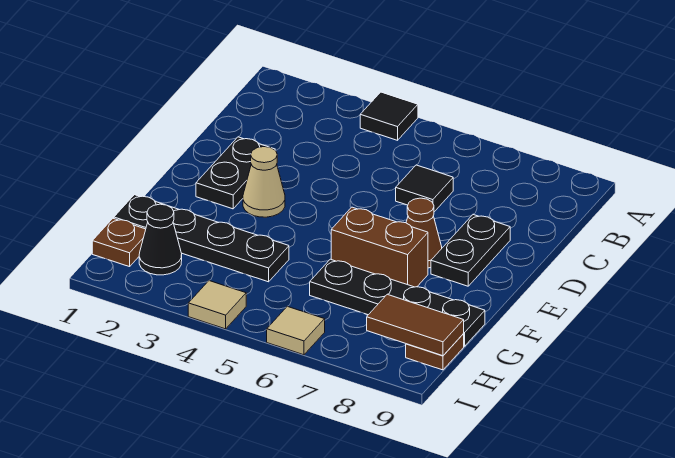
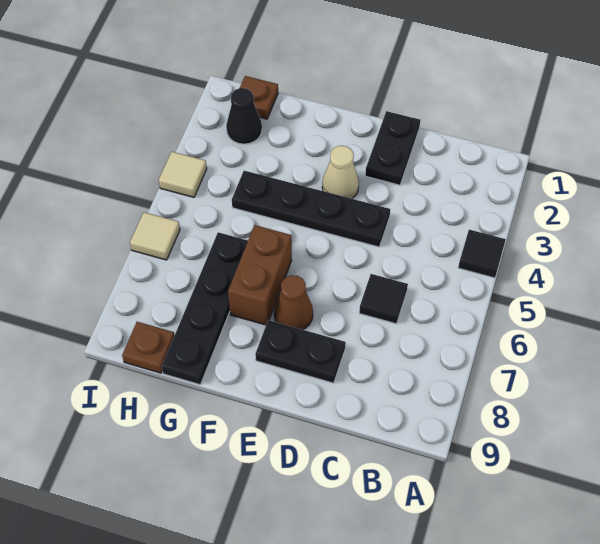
black 1x2 plate [196,137,275,209] -> black 1x2 plate turned to [365,111,420,185]
black 1x4 plate [114,195,289,282] -> black 1x4 plate turned to [232,171,390,247]
brown 1x2 tile [367,294,464,356] -> none

